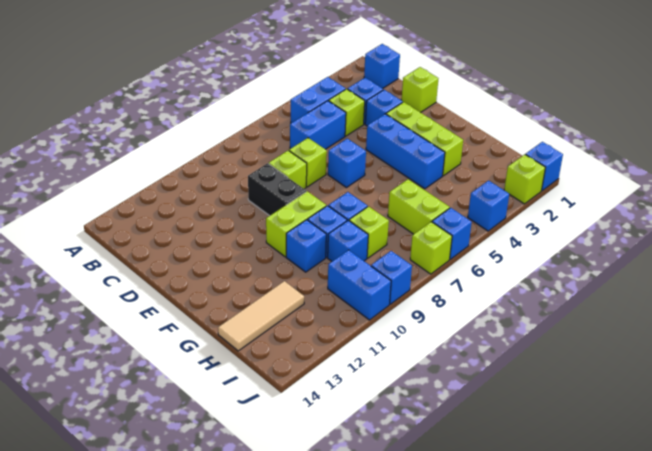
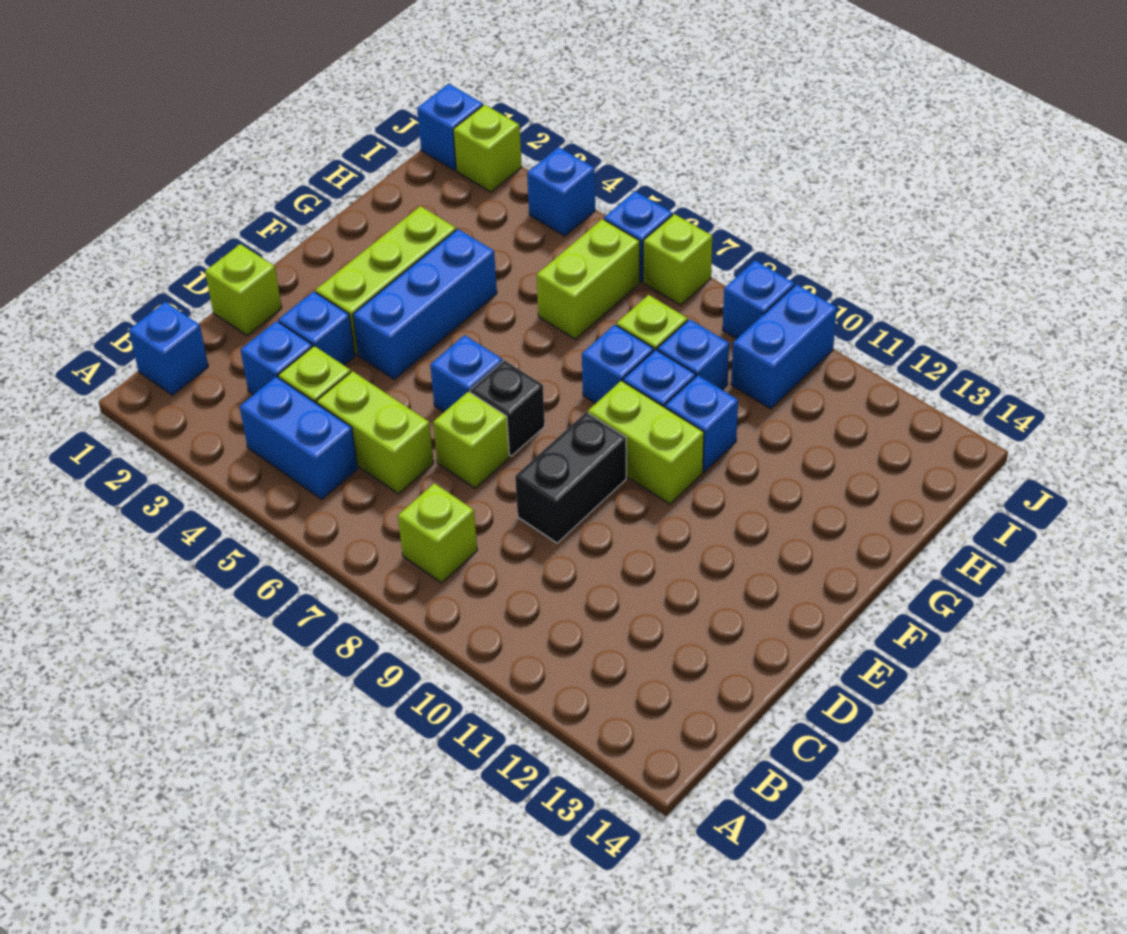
blue 1x2 brick [290,101,346,149] -> lime 1x2 brick [317,371,434,494]
lime 1x1 brick [269,151,307,189] -> lime 1x1 brick moved to [398,483,477,583]
none -> black 1x1 brick [470,360,545,456]
tan 1x3 tile [218,281,304,351] -> none

